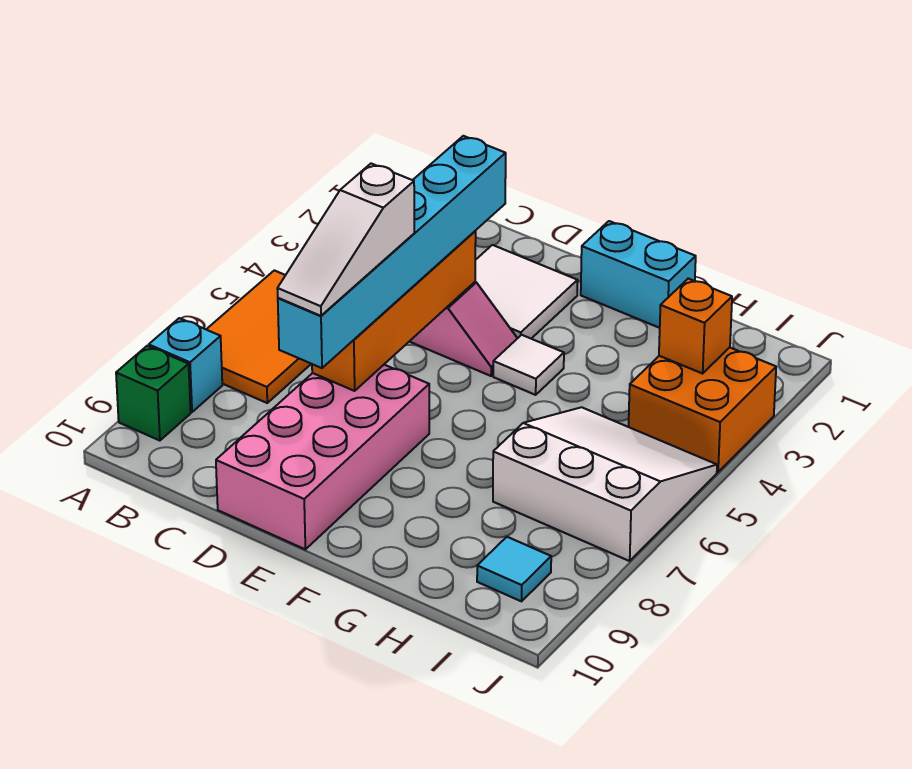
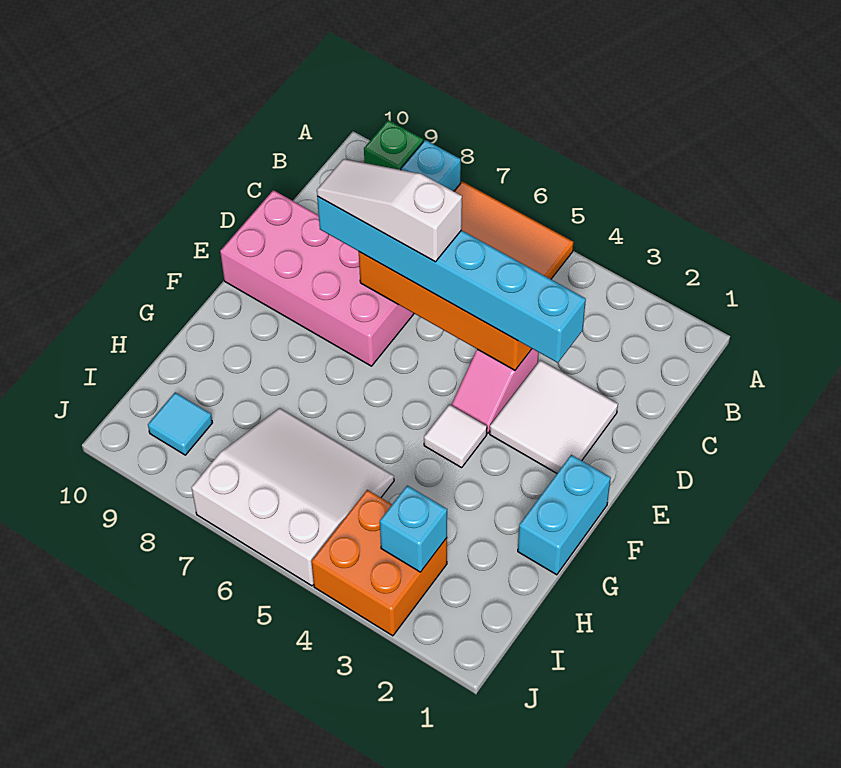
white 3x3 slope [493,407,717,561] -> white 3x3 slope turned to [191,408,394,586]
orange 1x1 brick [659,279,732,374] -> cyan 1x1 brick [380,485,447,572]

